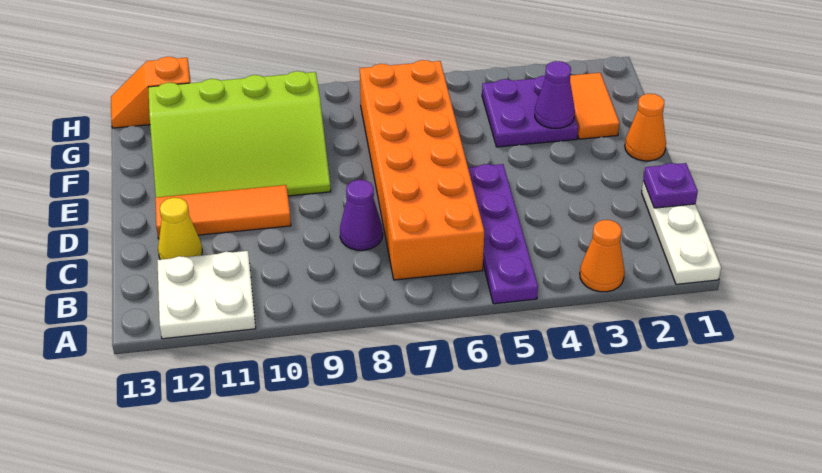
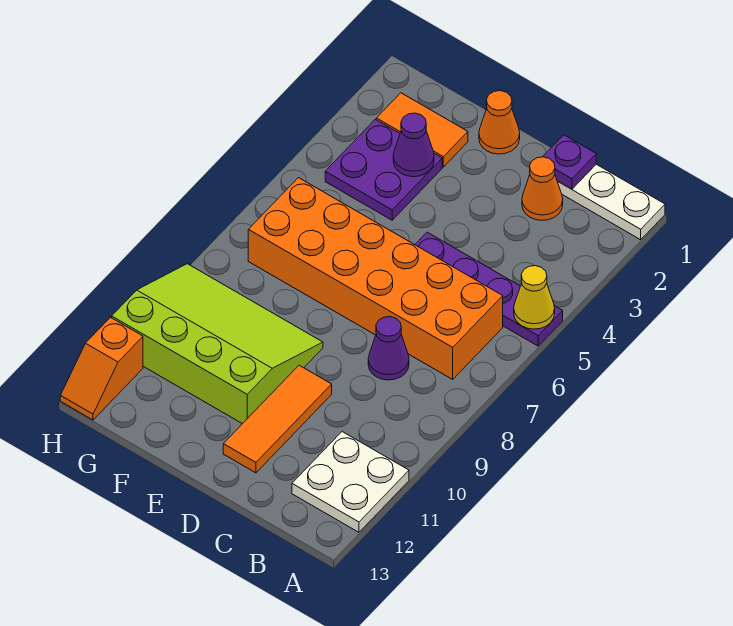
orange 1x1 cone [580,220,625,292] -> orange 1x1 cone moved to [522,157,563,220]
yellow 1x1 cone [158,198,202,260] -> yellow 1x1 cone moved to [514,266,555,329]
lime 3x4 slope [148,71,331,197] -> lime 3x4 slope turned to [112,264,323,424]

